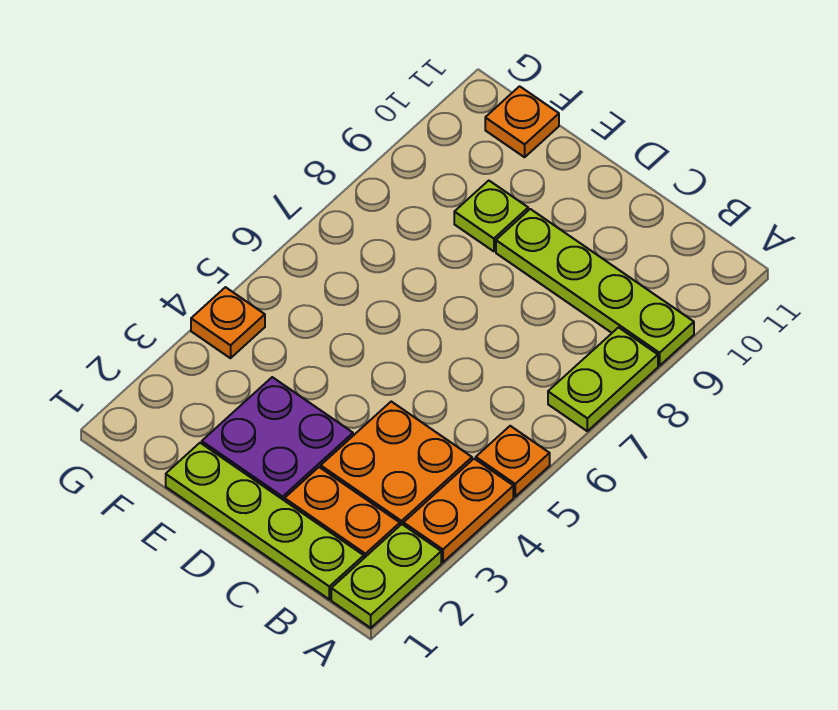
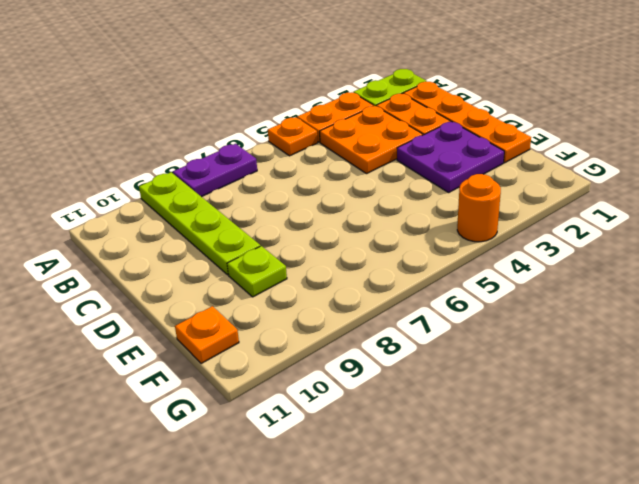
lime 1x2 plate [548,328,658,431] -> purple 1x2 plate [173,144,257,197]
lime 1x4 plate [166,443,364,599] -> orange 1x4 plate [403,82,531,163]
orange 1x1 plate [191,287,265,358] -> orange 1x1 round brick [457,174,501,242]

